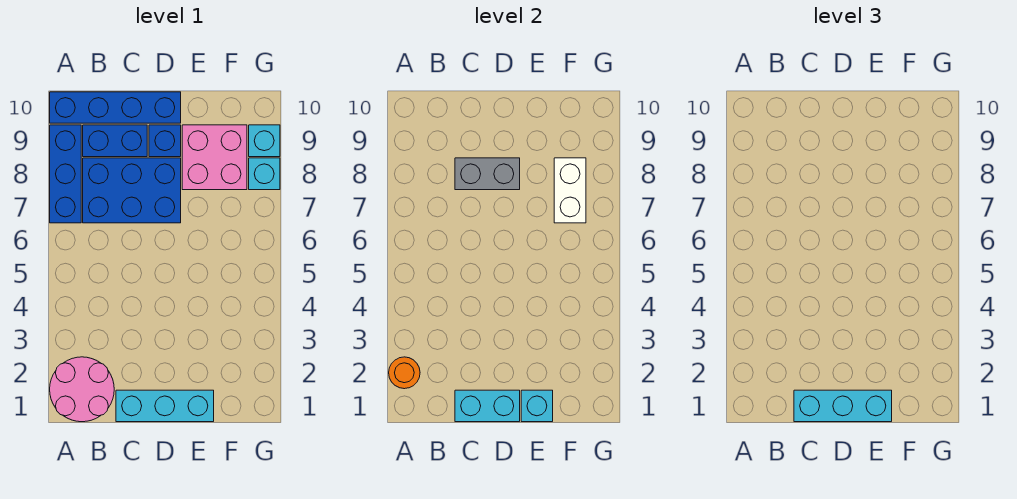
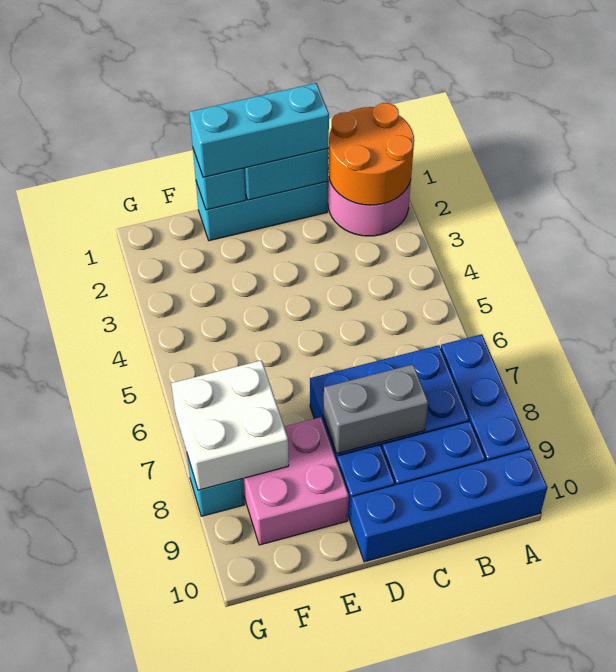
orange 1x1 round brick [389,357,420,389] -> orange 2x2 round brick [328,103,414,205]
white 1x2 brick [554,158,586,223] -> white 2x2 brick [171,360,289,490]
cyan 1x1 brick [249,125,280,157] -> none

